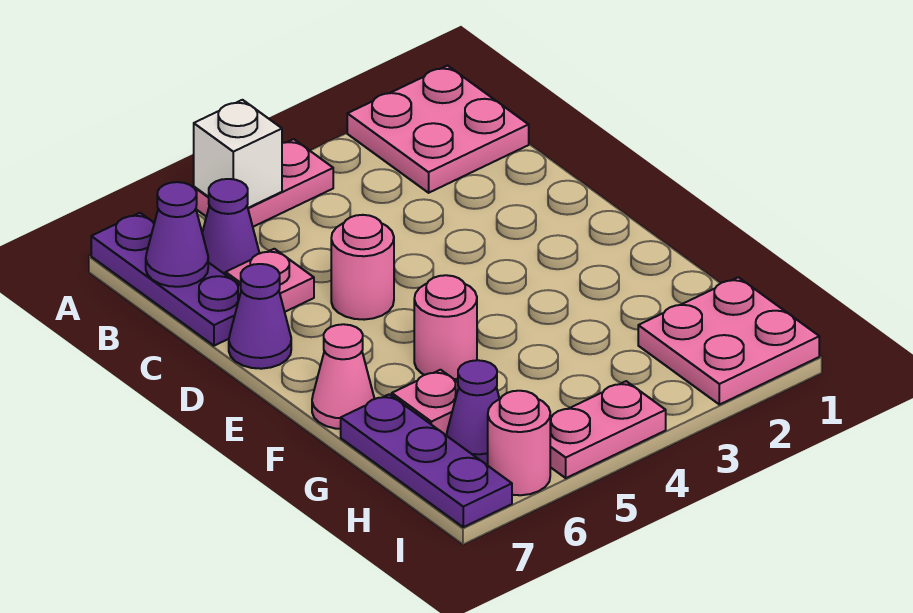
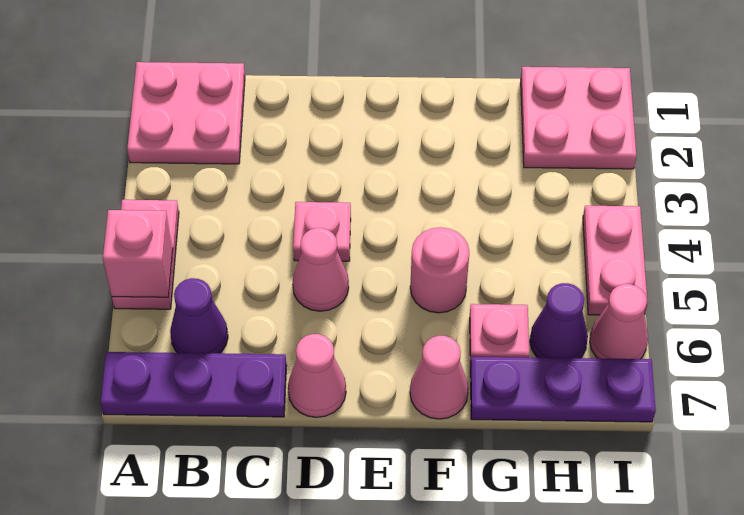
white 1x1 brick [194,100,282,208] -> pink 1x1 brick [103,210,173,297]
purple 1x1 cone [146,182,208,287] -> none
pink 1x1 plate [226,249,314,312] -> pink 1x1 plate moved to [293,202,351,261]
pink 1x1 round brick [331,215,394,320] -> pink 1x1 cone [293,228,349,311]
purple 1x1 cone [229,264,291,369] -> pink 1x1 cone [288,334,346,417]
pink 1x1 round brick [488,391,550,495] -> pink 1x1 cone [590,284,648,359]

